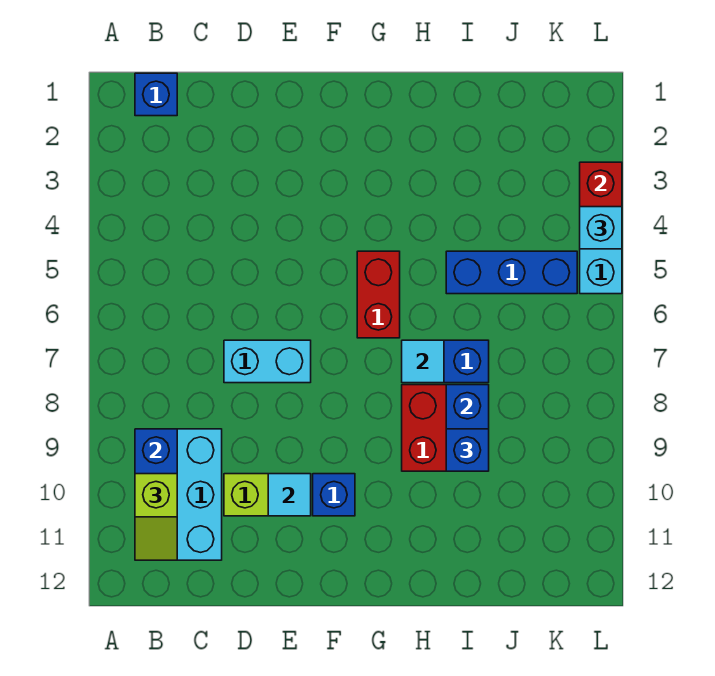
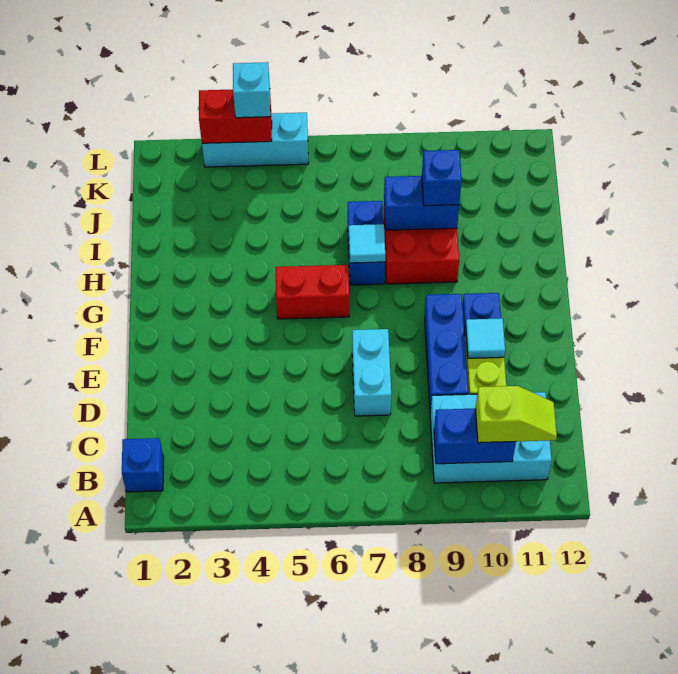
blue 1x3 brick [446,251,577,294] -> blue 1x3 brick moved to [425,294,468,412]

